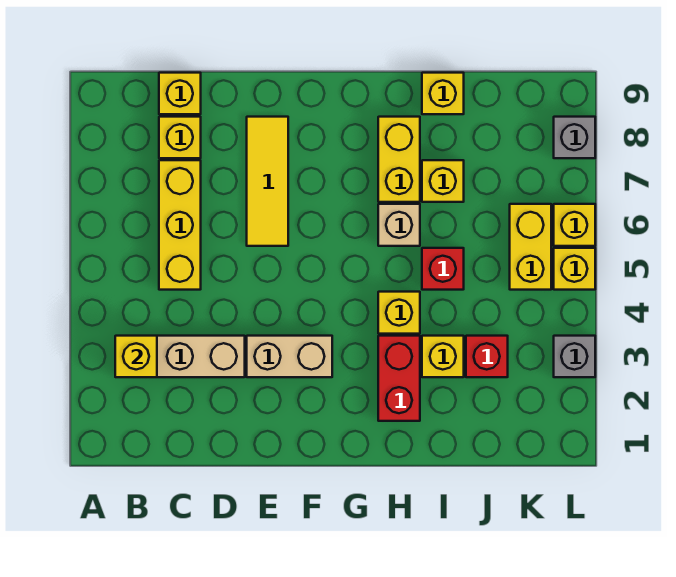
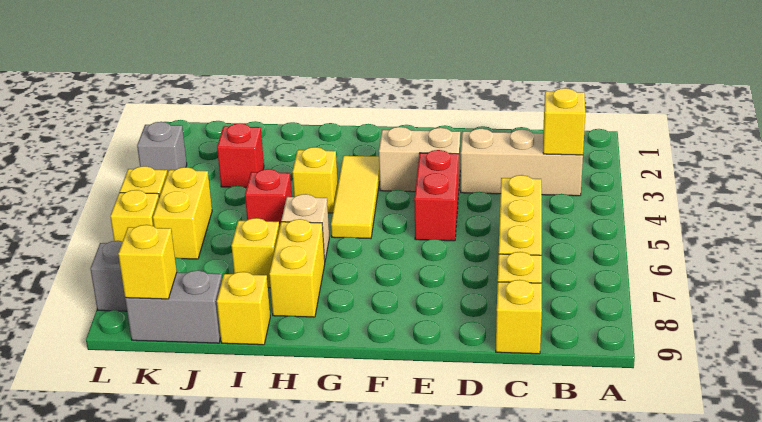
yellow 1x3 tile [247,117,288,246] -> yellow 1x3 tile moved to [331,156,380,238]
red 1x2 brick [378,336,420,421] -> red 1x2 brick moved to [414,150,459,241]
yellow 1x1 brick [422,336,464,377] -> yellow 1x1 brick moved to [118,225,177,299]
none -> grey 1x2 brick [125,270,222,343]

